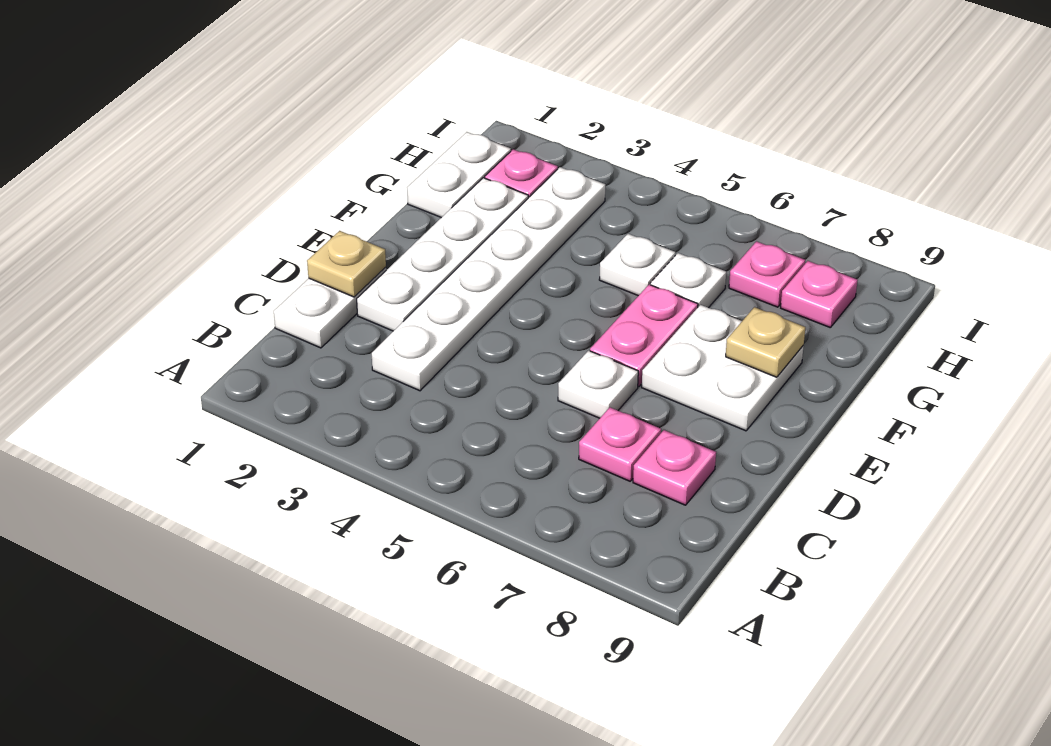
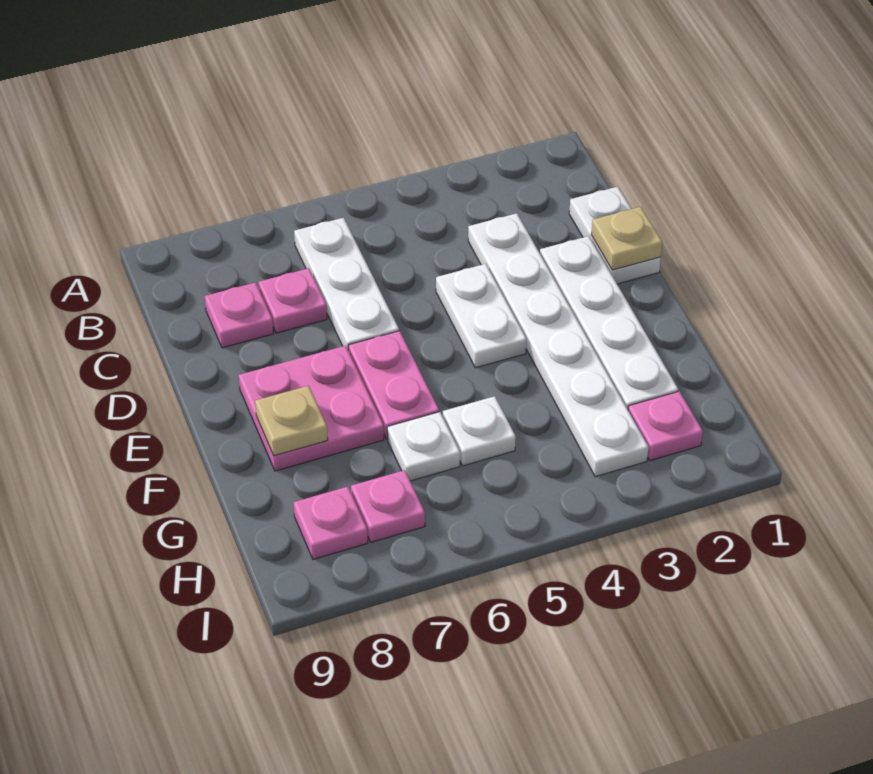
white 1x1 plate [558,351,638,418] -> white 1x3 plate [294,218,399,351]
white 2x2 plate [642,305,804,431] -> pink 2x2 plate [239,346,384,471]
white 1x2 plate [407,132,511,218] -> white 1x2 plate moved to [436,264,526,368]

